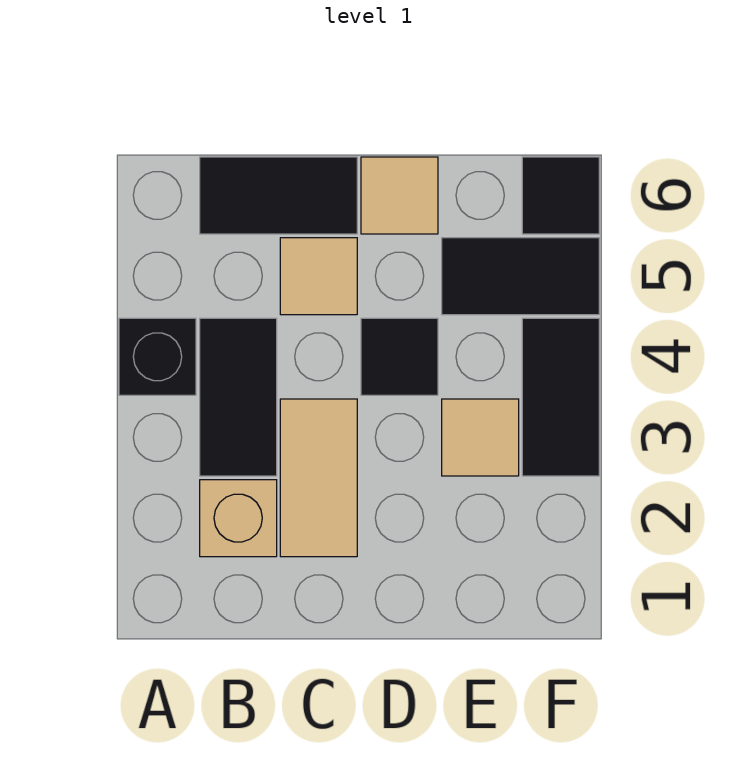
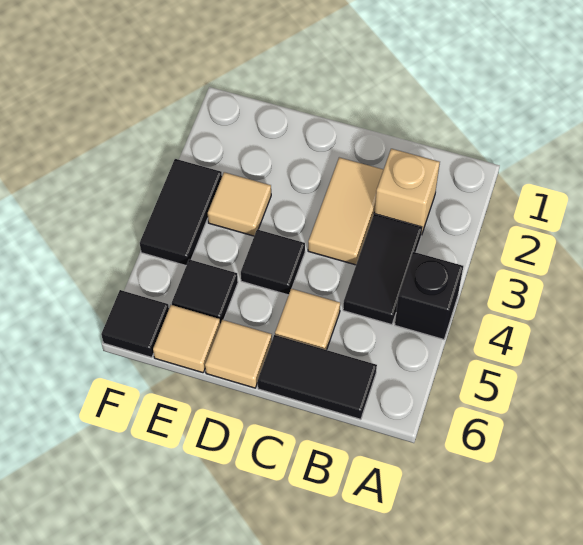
black 1x2 tile [442,238,599,315] -> black 1x1 tile [172,259,238,324]
none -> tan 1x1 tile [153,305,220,373]

